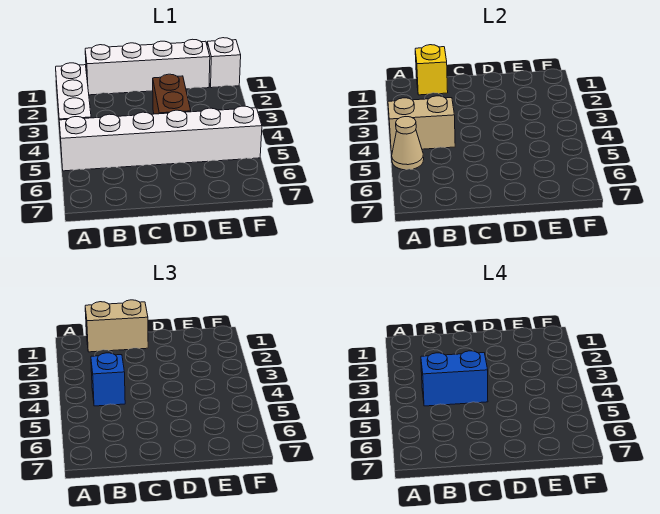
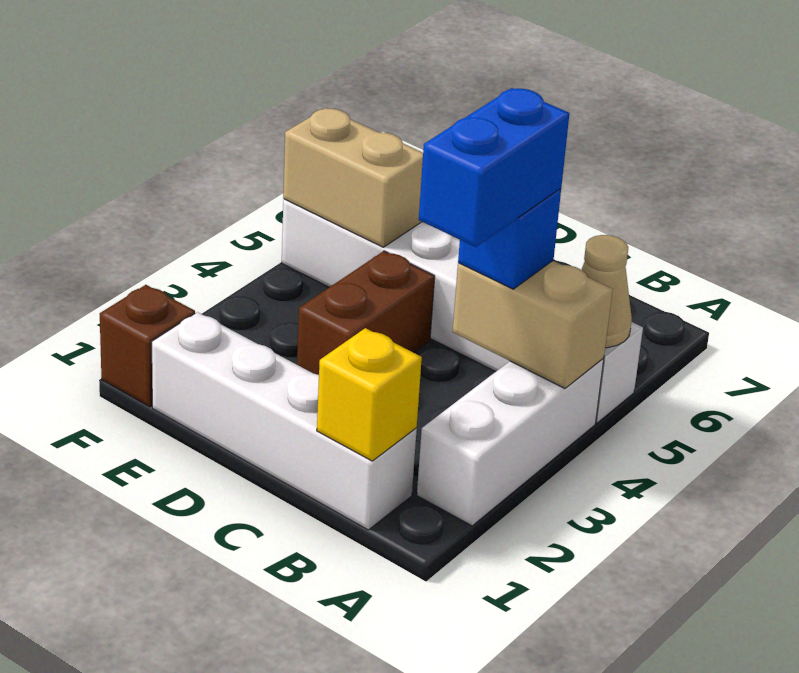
tan 1x2 brick [85,300,148,352] -> tan 1x2 brick moved to [283,108,423,247]
blue 1x2 brick [421,351,488,406] -> blue 1x2 brick turned to [419,88,569,247]
white 1x1 brick [207,38,241,88] -> brown 1x1 brick [100,285,195,407]

